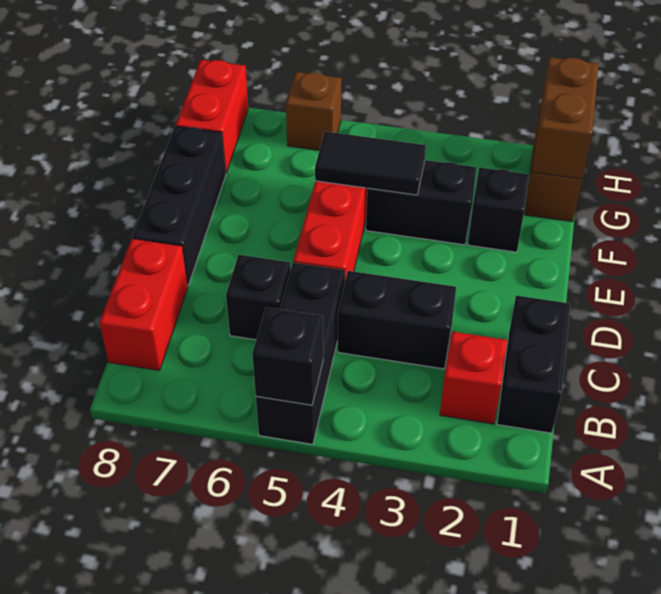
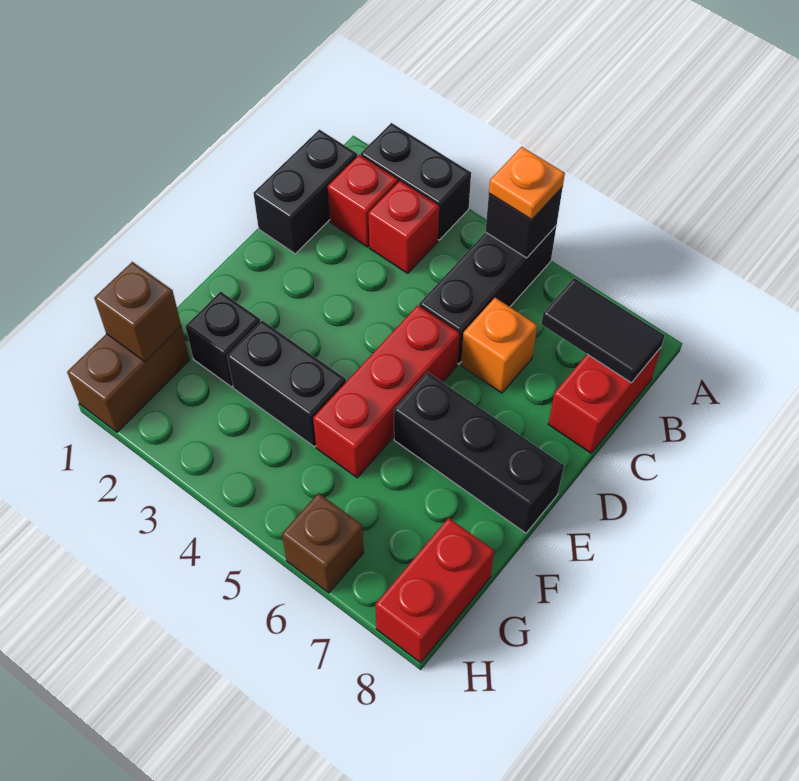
none -> orange 1x1 plate [489,147,565,220]
none -> red 1x1 brick [368,181,439,273]
black 1x2 brick [338,271,456,369] -> black 1x2 brick moved to [361,123,471,240]
black 1x1 brick [226,255,291,340] -> orange 1x1 brick [461,298,537,393]
black 1x3 brick [132,126,226,285] -> black 1x3 brick turned to [394,372,564,533]
black 1x2 tile [315,131,426,195] -> black 1x2 tile moved to [541,278,665,383]
brown 1x2 brick [532,57,599,179] -> brown 1x1 brick [94,262,181,362]

